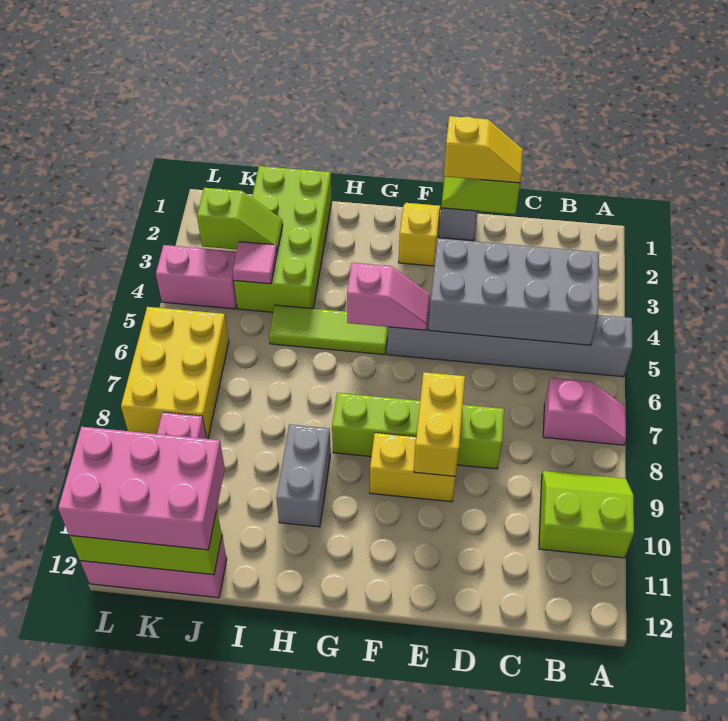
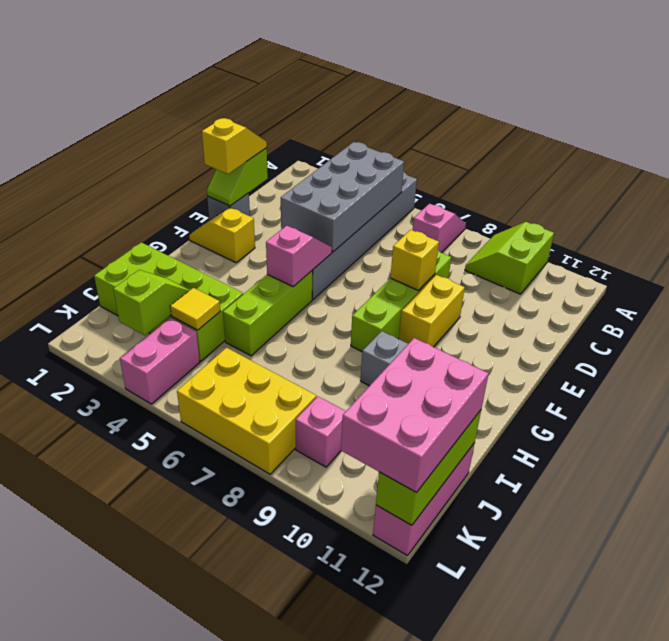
yellow 1x2 brick [414,372,465,476] -> yellow 1x1 brick [390,230,439,291]
lime 1x3 tile [269,305,388,355] -> lime 1x3 brick [223,271,313,356]
pink 1x1 tile [233,242,277,284] -> yellow 1x1 tile [170,288,220,330]

